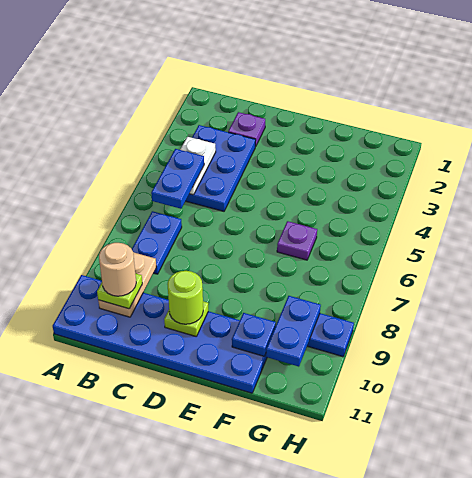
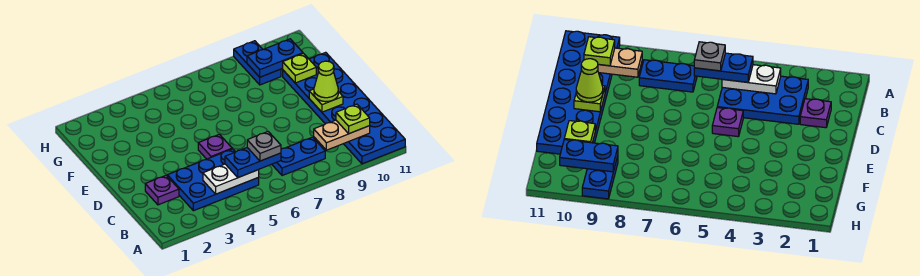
none -> grey 1x1 plate [247,132,281,161]
tan 1x1 round brick [99,243,136,296] -> none
lime 1x1 round brick [167,271,203,324] -> lime 1x1 cone [314,61,338,102]
purple 1x1 plate [277,221,317,260] -> purple 1x1 plate moved to [198,134,232,159]
blue 1x1 plate [232,313,276,356] -> lime 1x1 plate [283,54,316,83]

